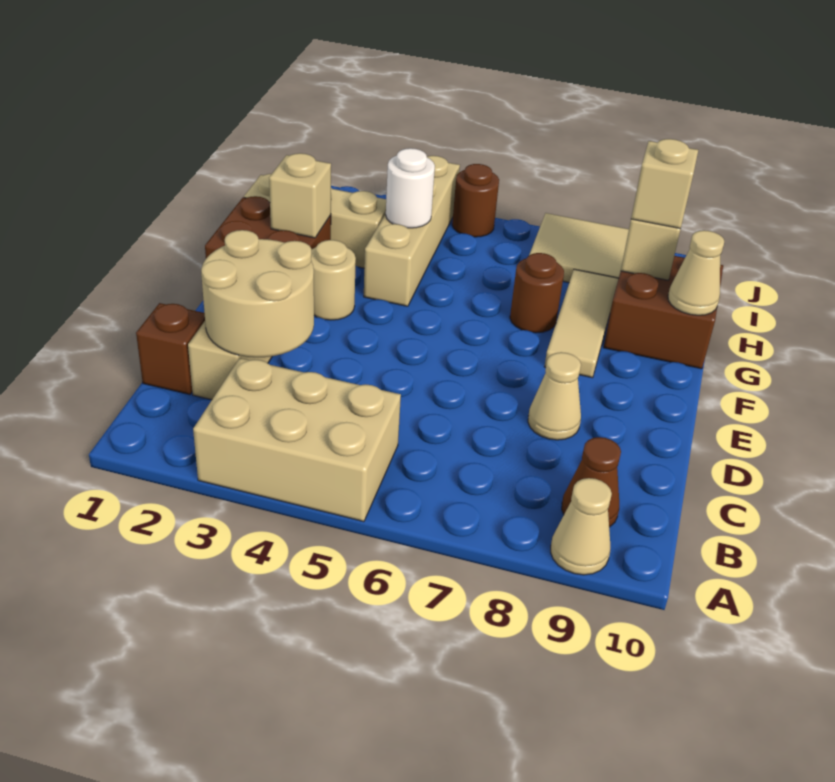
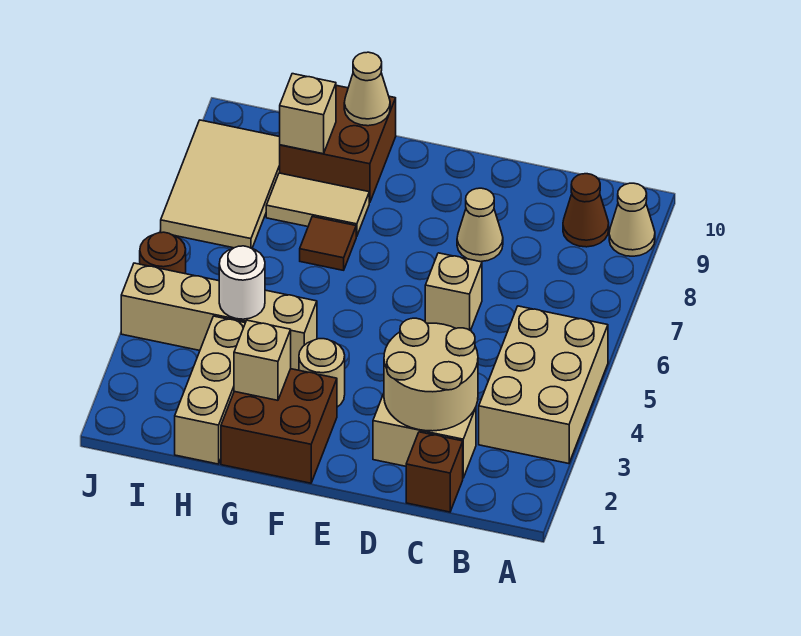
tan 1x3 tile [544,269,618,378] -> tan 1x2 tile [266,173,369,237]
brown 1x1 round brick [510,253,564,333] -> brown 1x1 tile [300,217,356,270]
tan 1x1 brick [631,139,698,229] -> tan 1x1 brick moved to [425,253,482,331]

